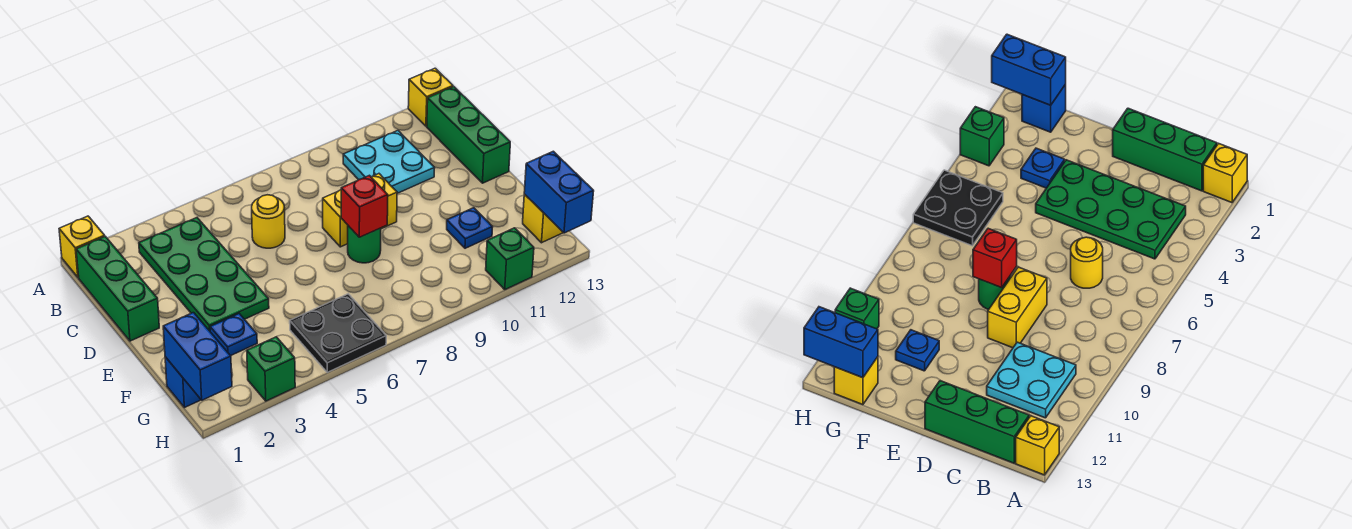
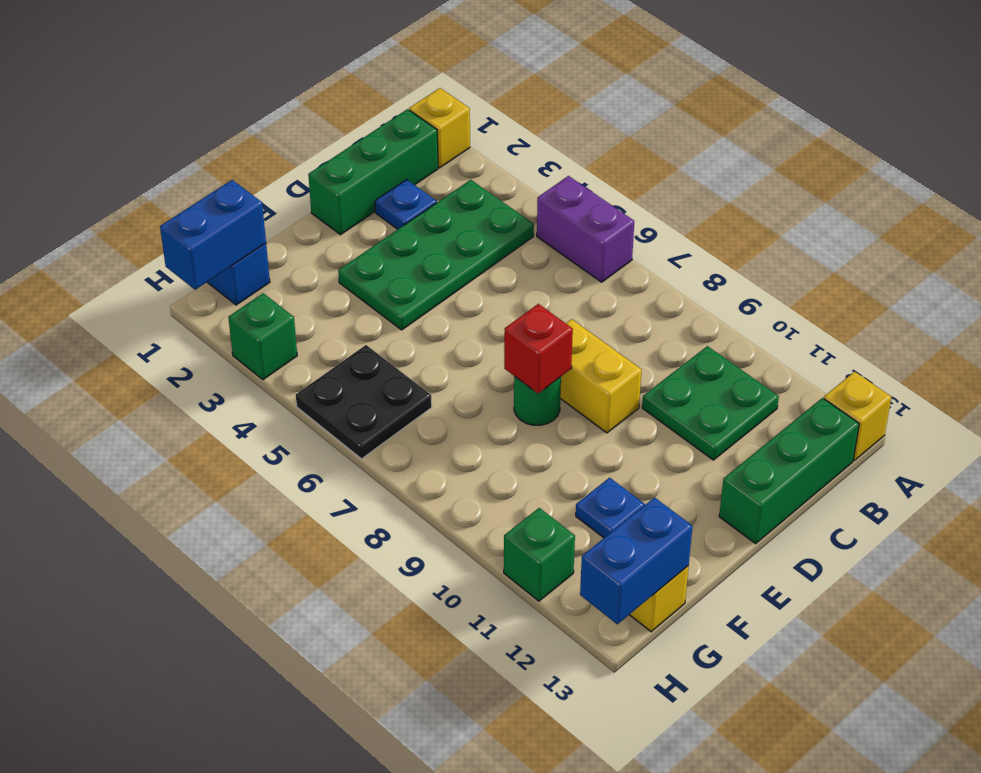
none -> purple 1x2 brick [537,176,634,282]
cyan 2x2 plate [343,131,435,193] -> green 2x2 plate [642,346,779,460]
yellow 1x1 round brick [252,195,285,248] -> none
blue 1x1 plate [210,314,257,356] -> blue 1x1 plate moved to [375,180,437,229]

